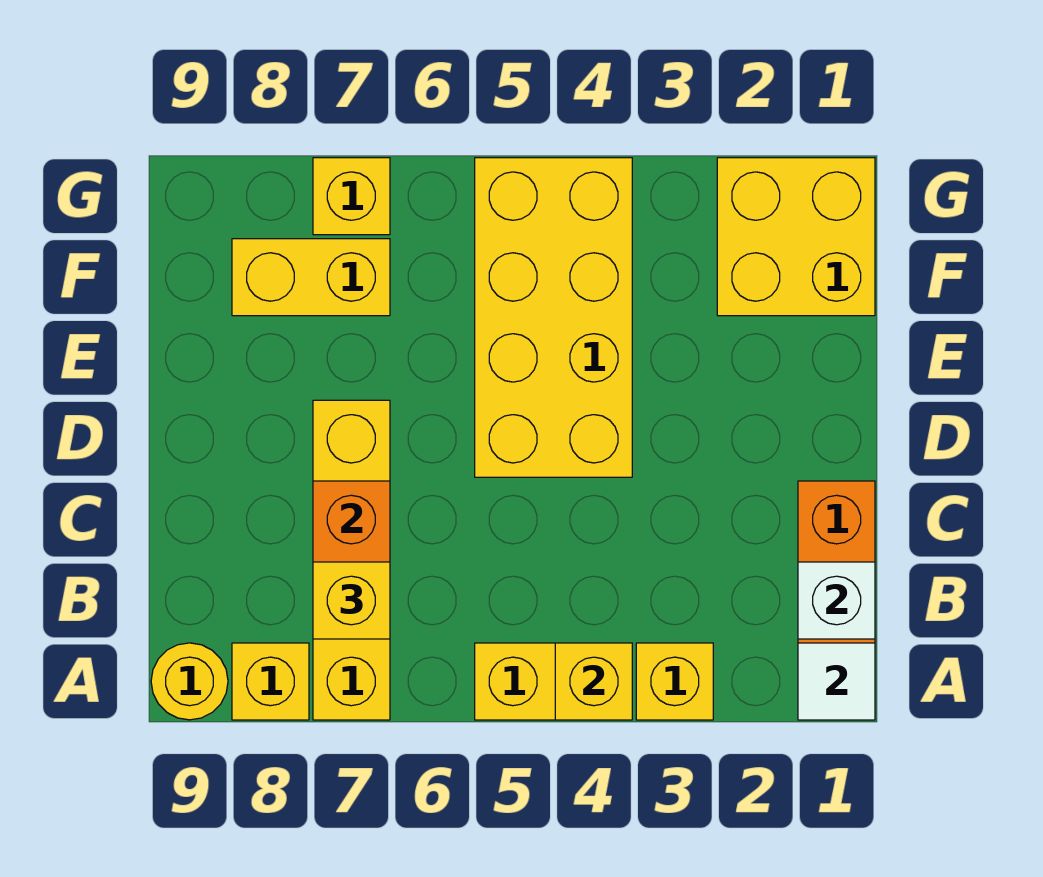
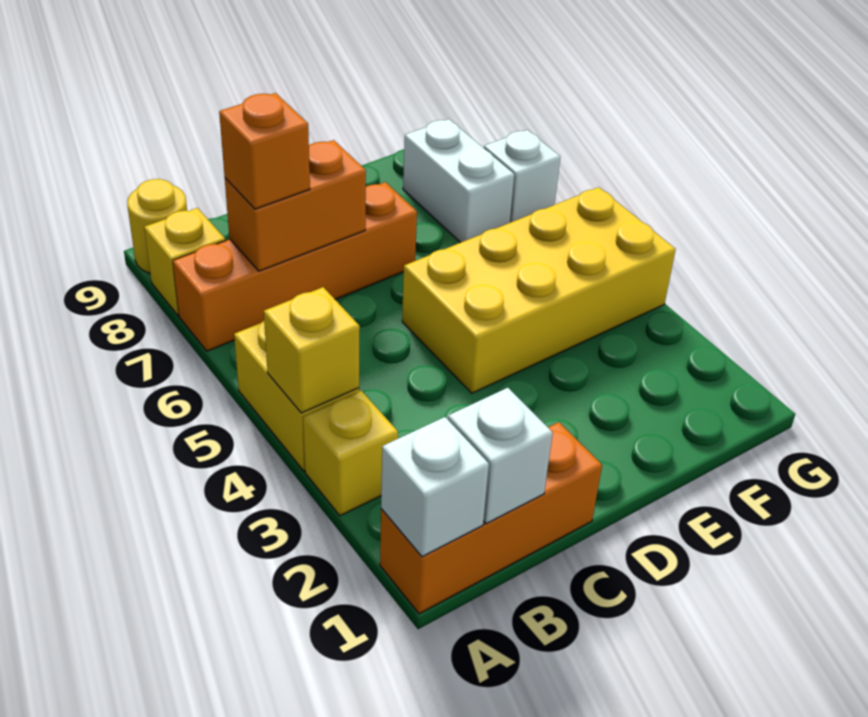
white 1x1 tile [798,643,875,720] -> white 1x1 brick [381,417,489,557]
yellow 1x4 brick [313,400,390,720] -> orange 1x4 brick [173,182,417,351]
yellow 1x1 brick [313,562,390,639] -> orange 1x1 brick [219,93,310,209]
yellow 2x2 brick [717,158,875,316] -> none
yellow 1x2 brick [232,239,390,316] -> white 1x2 brick [403,119,514,243]
yellow 1x1 brick [313,158,390,235] -> white 1x1 brick [484,130,560,223]

